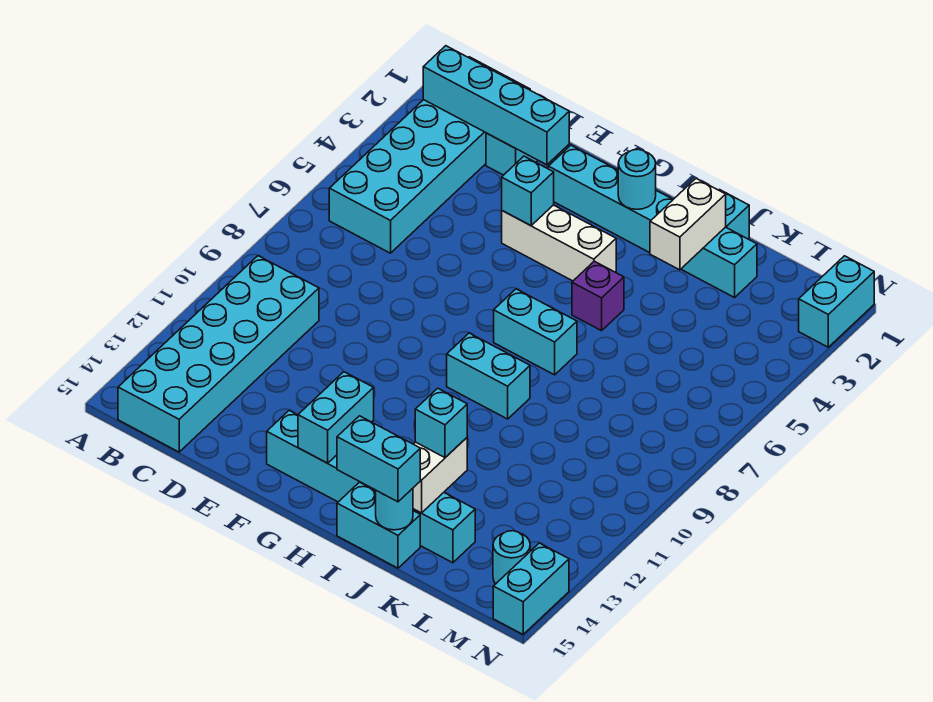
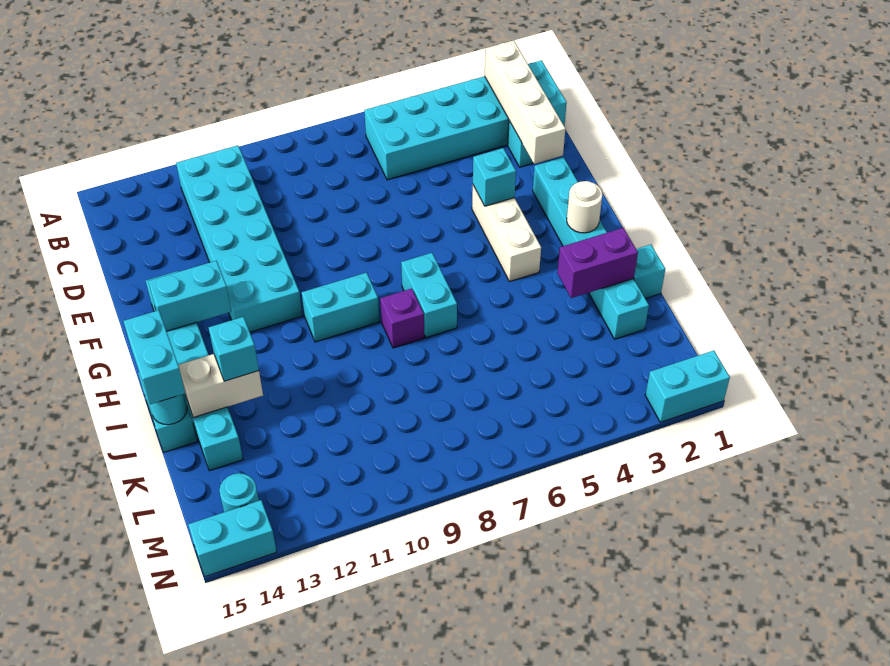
cyan 1x4 brick [423,46,569,165] -> white 1x4 brick [485,41,565,164]
cyan 2x6 brick [118,256,319,452] -> cyan 2x6 brick turned to [176,145,302,332]
cyan 1x1 round brick [618,149,656,209] -> white 1x1 round brick [567,181,602,233]
cyan 1x2 brick [447,333,530,419] -> cyan 1x2 brick turned to [302,273,379,342]
purple 1x1 brick [572,261,624,331] -> purple 1x1 brick moved to [380,289,424,348]
white 1x2 brick [650,179,726,270] -> purple 1x2 brick [557,228,638,298]

